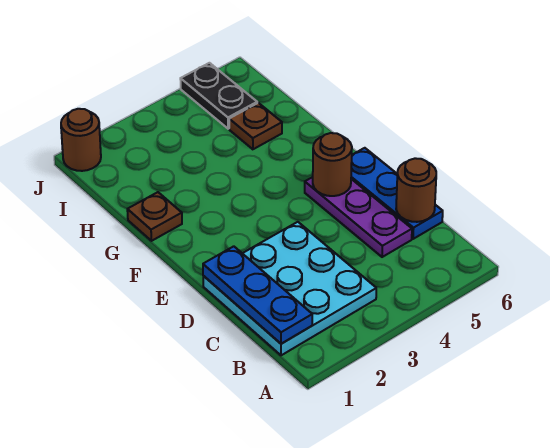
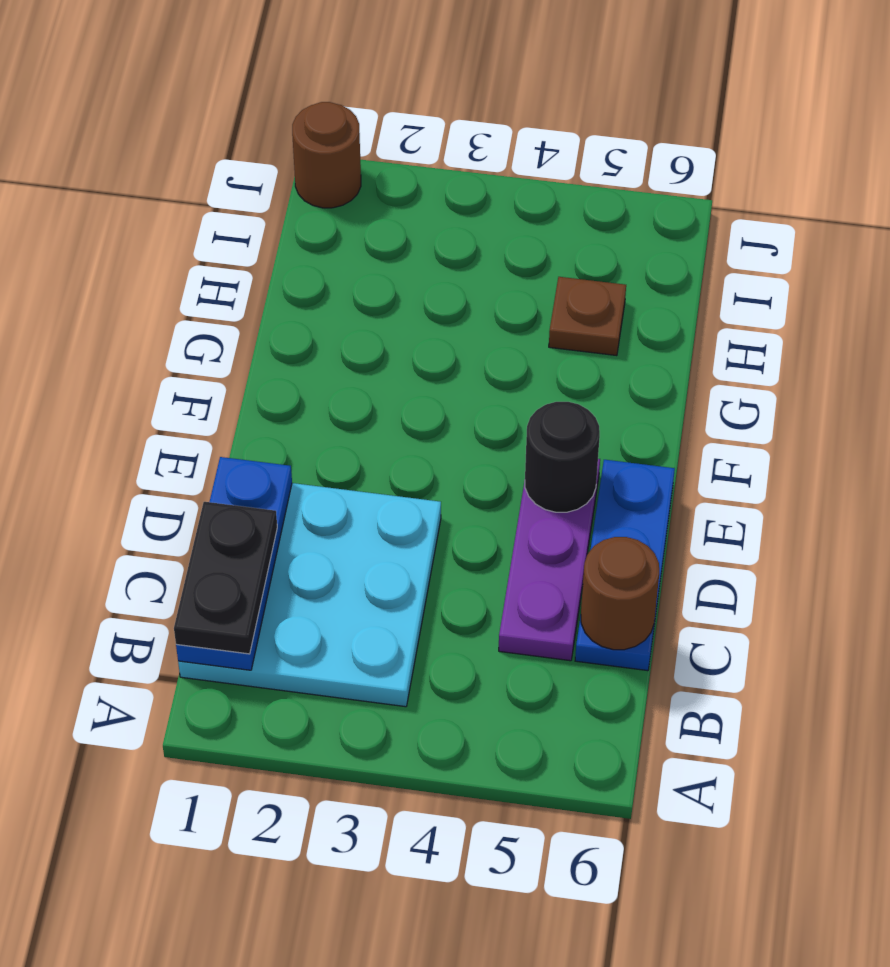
brown 1x1 round brick [313,133,352,196] -> black 1x1 round brick [525,402,600,512]
brown 1x1 plate [127,192,182,241] -> none
black 1x2 plate [180,63,257,129] -> black 1x2 plate moved to [174,502,277,654]

